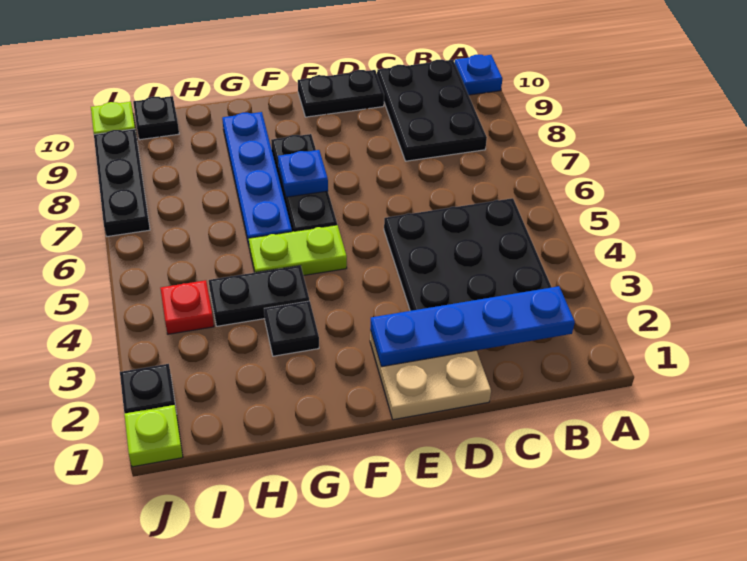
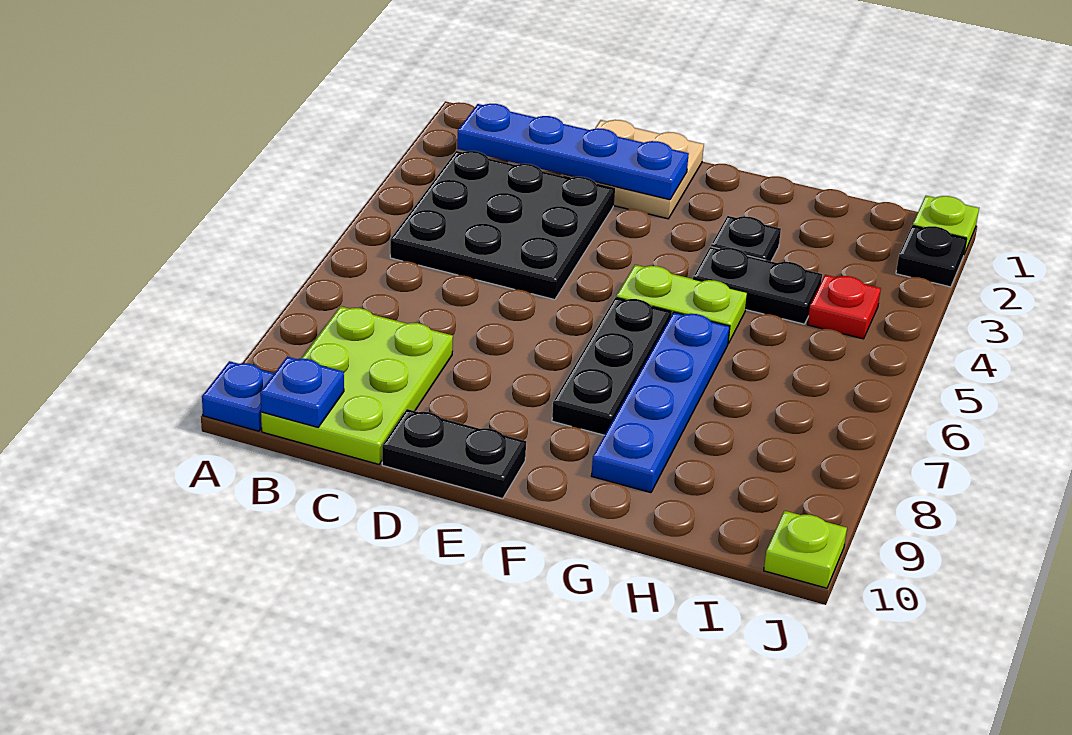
black 2x3 plate [377,60,487,161] -> lime 2x3 plate [261,306,453,464]
blue 1x1 plate [278,150,328,197] -> blue 1x1 plate moved to [260,357,344,427]
black 1x1 plate [133,96,179,140] -> none
black 1x3 plate [94,129,150,237] -> none

